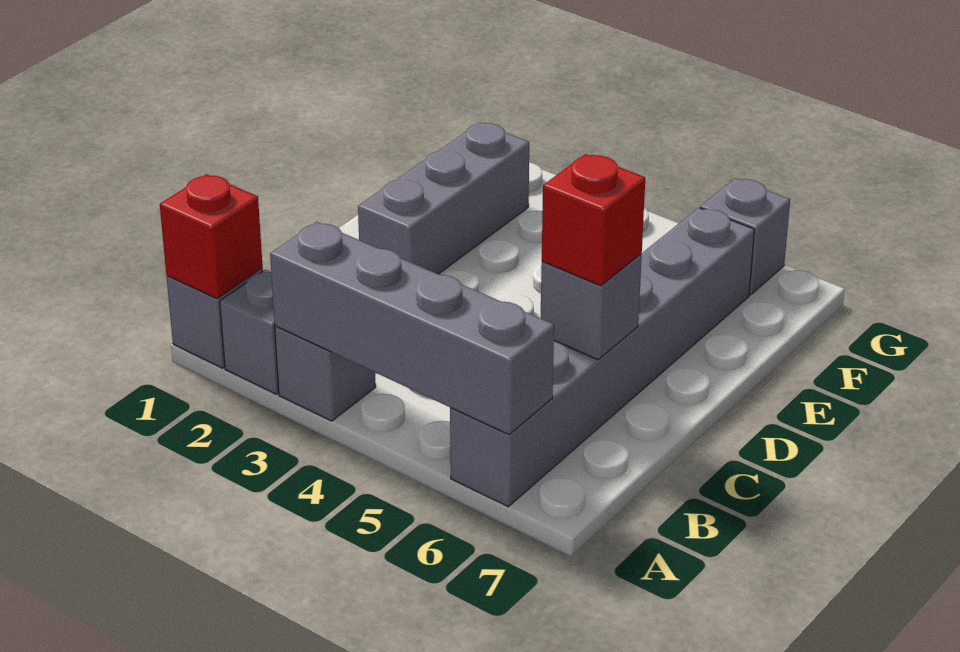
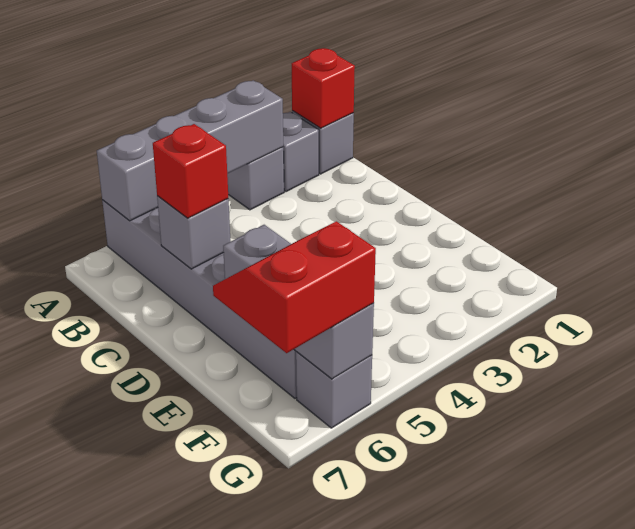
grey 1x3 brick [358,122,529,274] -> grey 1x3 brick moved to [223,225,374,379]
none -> red 2x2 slope [213,221,376,353]

